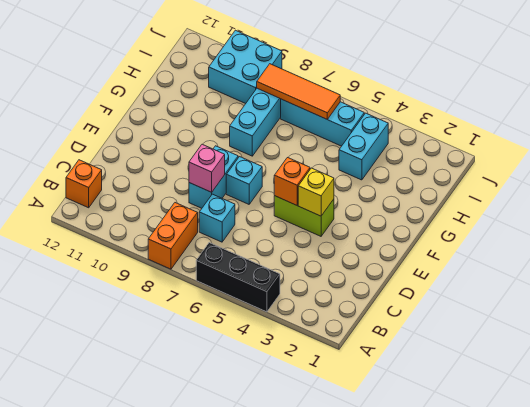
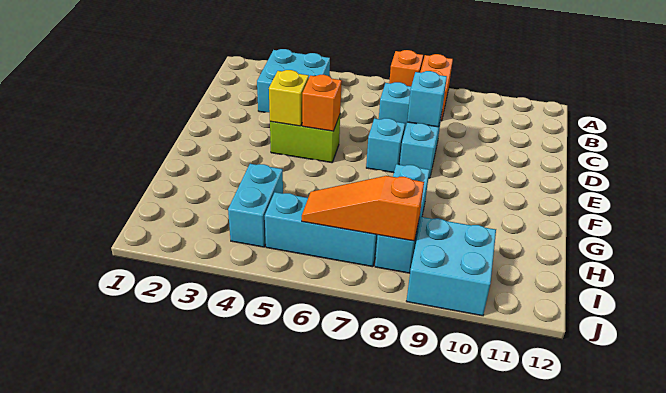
black 1x3 brick [196,243,280,312] -> none
none -> cyan 2x2 brick [257,49,330,112]
orange 1x1 brick [66,160,102,208] -> orange 1x1 brick moved to [389,50,423,86]
pink 1x1 brick [189,144,225,192] -> cyan 1x1 brick [407,71,447,127]
orange 1x3 tile [257,64,340,119] -> orange 1x3 slope [302,176,424,241]

